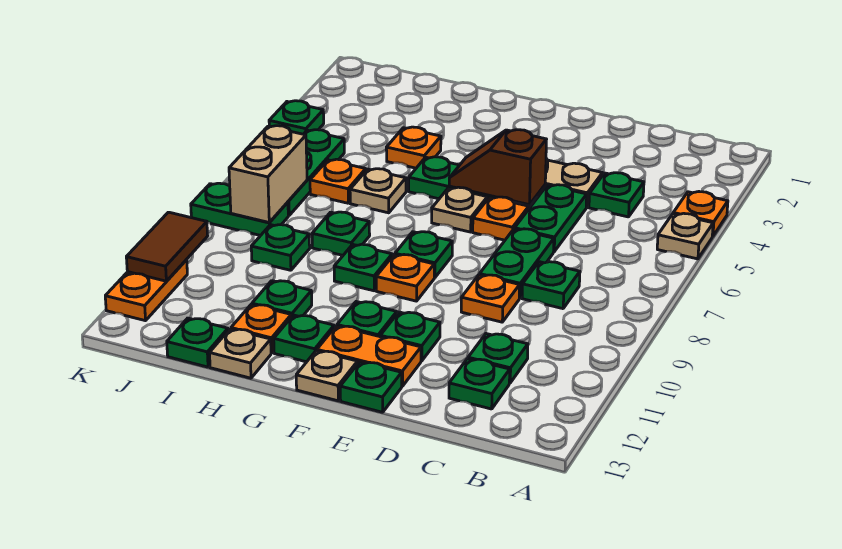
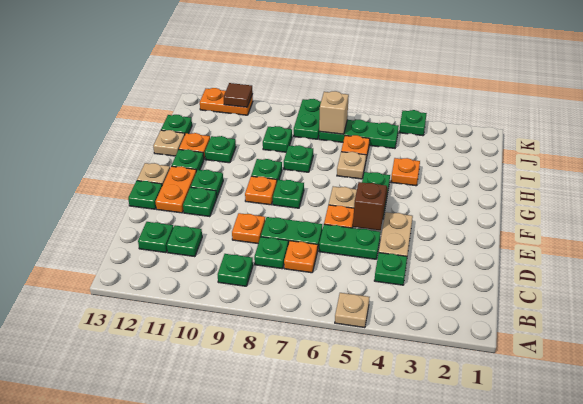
orange 1x1 plate [673,192,728,236] -> orange 1x1 plate moved to [284,241,318,273]
none -> green 1x1 plate [218,254,253,286]
tan 1x2 brick [229,126,307,222] -> tan 1x1 brick [319,91,349,134]
brown 1x2 tile [126,212,208,281] -> brown 1x1 tile [224,83,253,107]

